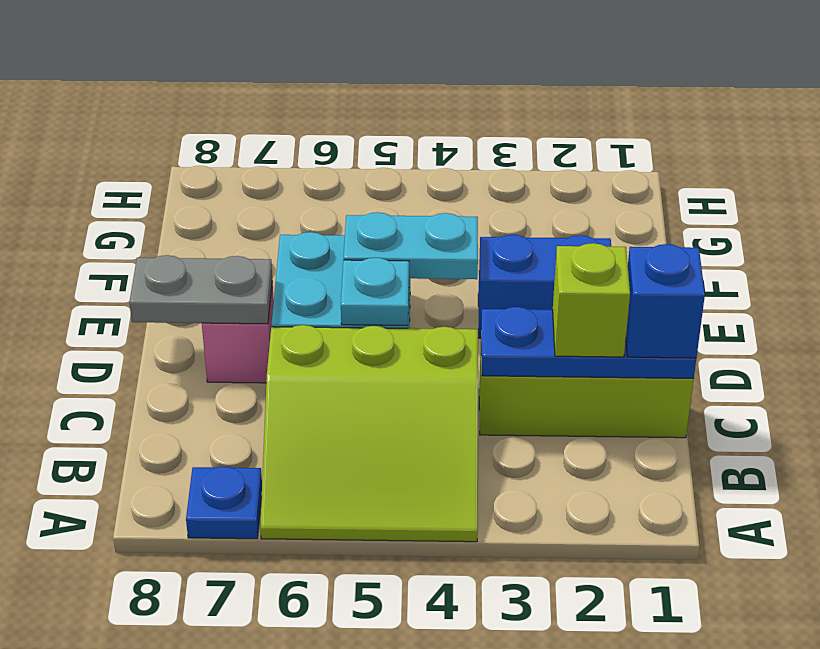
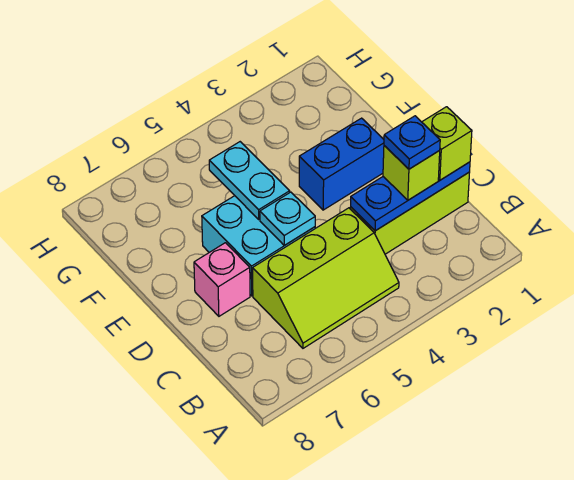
lime 3x3 slope [260,325,478,542] -> lime 2x3 slope [253,208,399,348]
blue 1x1 plate [186,467,262,539] -> blue 1x1 plate moved to [384,116,440,169]
blue 1x1 brick [626,244,705,358] -> lime 1x1 brick [422,107,472,180]
grey 1x2 plate [129,255,272,324] -> none
cyan 1x2 plate [344,212,478,279] -> cyan 1x2 plate turned to [209,142,290,219]

